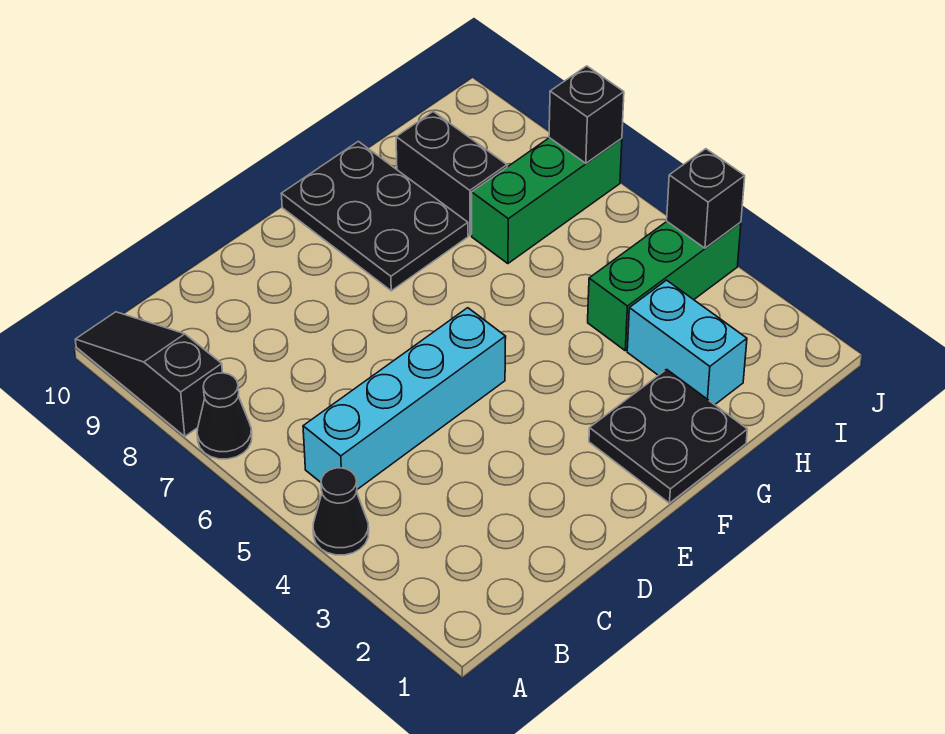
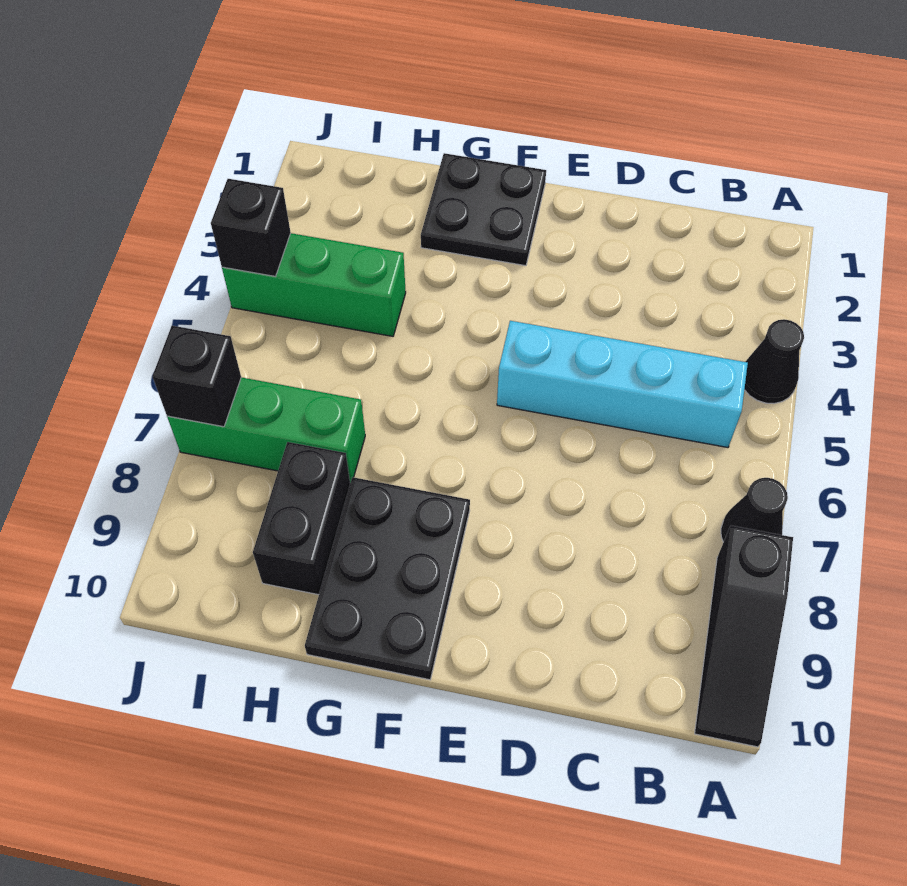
cyan 1x2 brick [627,280,747,405] -> none

